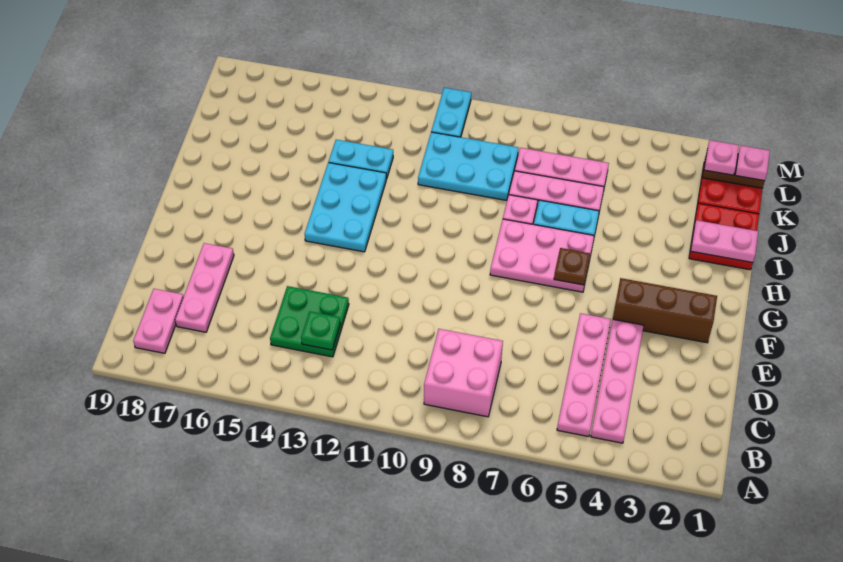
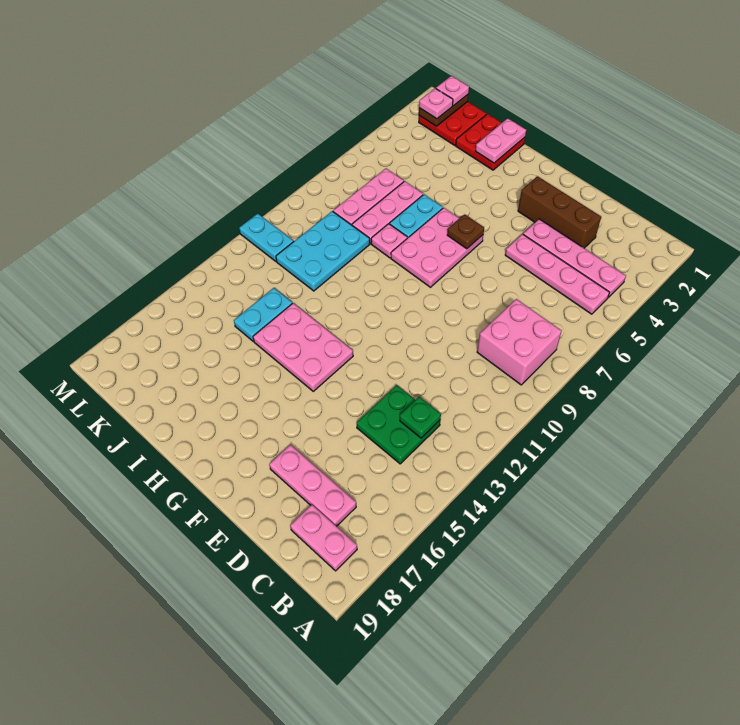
brown 1x3 brick [613,278,717,343] -> brown 1x3 brick turned to [518,176,601,248]
cyan 2x3 plate [305,163,386,252] -> pink 2x3 plate [253,303,353,391]

